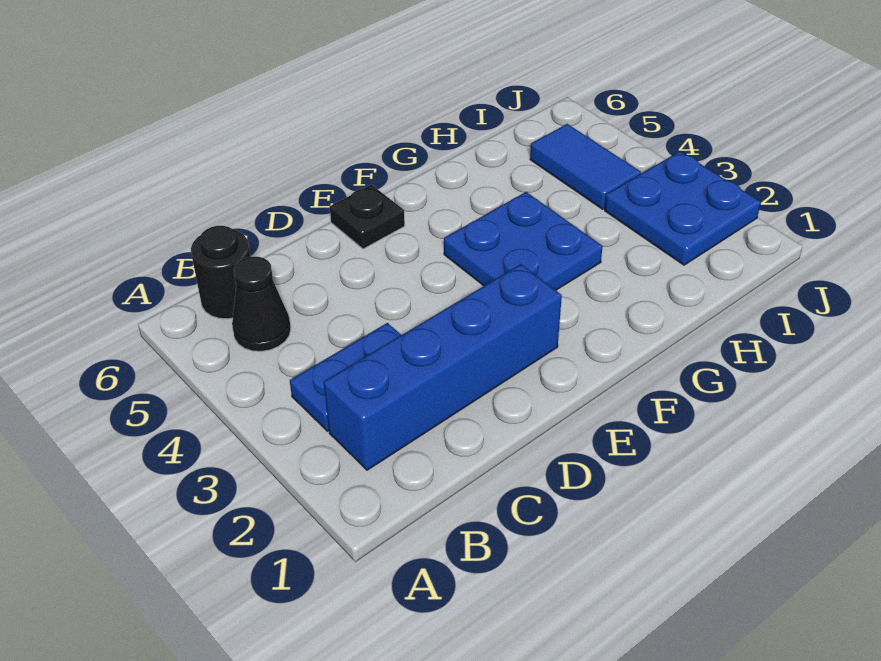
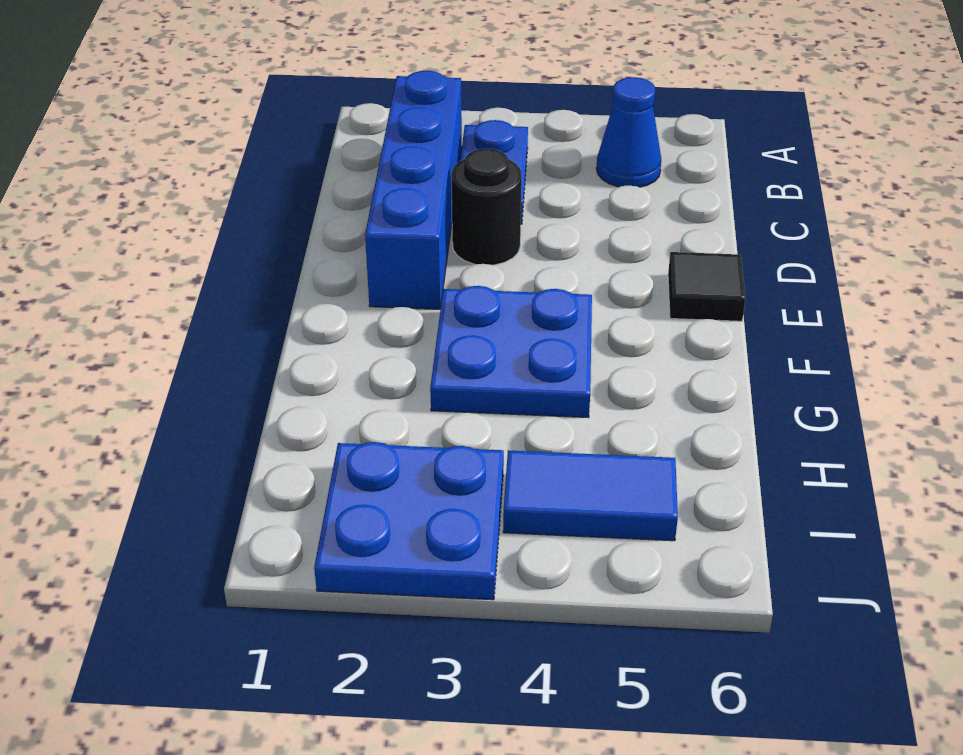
black 1x1 cone [232,257,291,351] -> blue 1x1 cone [596,77,661,187]
black 1x1 round brick [191,226,251,319] -> black 1x1 round brick moved to [451,149,522,265]
black 1x1 plate [330,185,405,249] -> black 1x1 tile [668,252,745,321]

